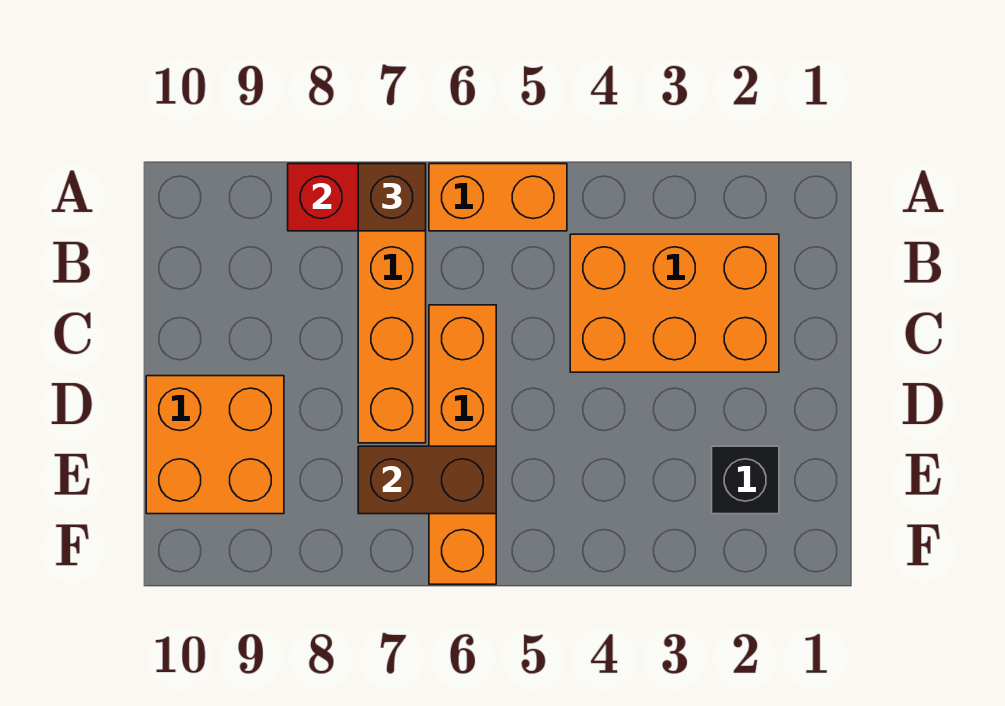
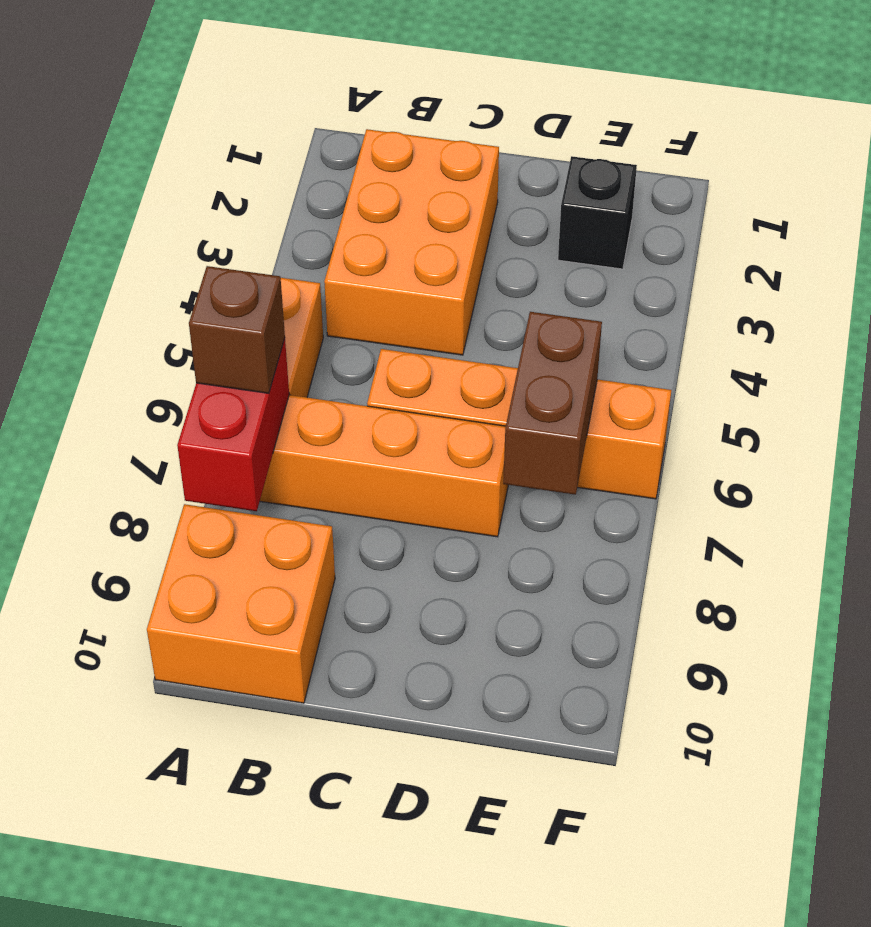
orange 2x2 brick [146,376,284,514] -> orange 2x2 brick moved to [147,504,335,703]

